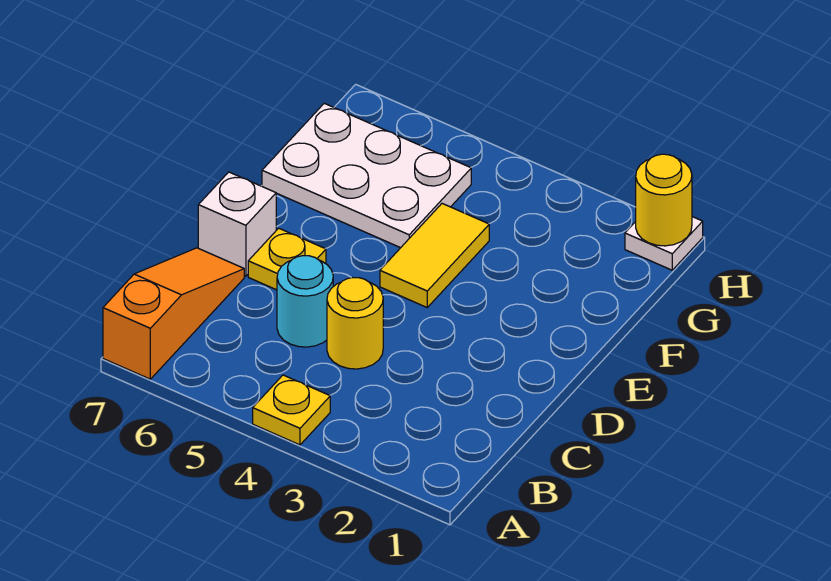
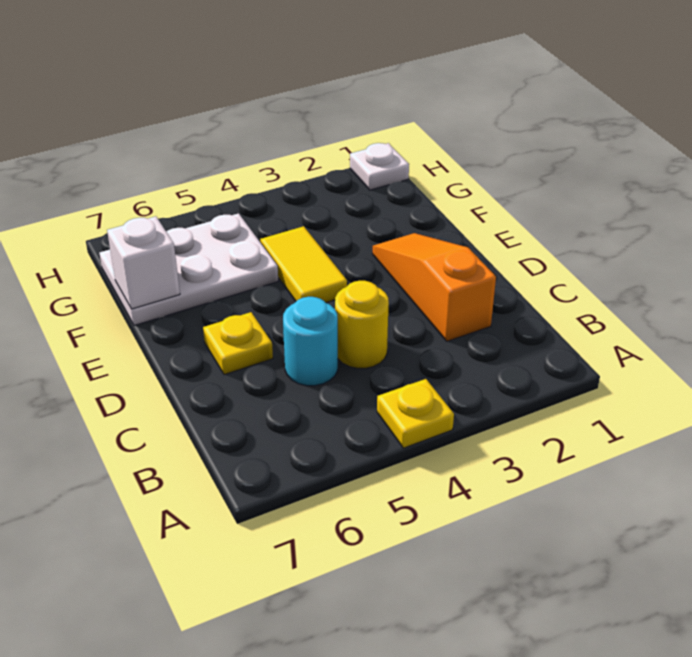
orange 1x3 slope [103,248,244,379] -> orange 1x3 slope moved to [373,233,496,341]
white 1x1 brick [198,172,276,276] -> white 1x1 brick moved to [107,216,180,309]
yellow 1x1 round brick [636,154,692,246] -> none

